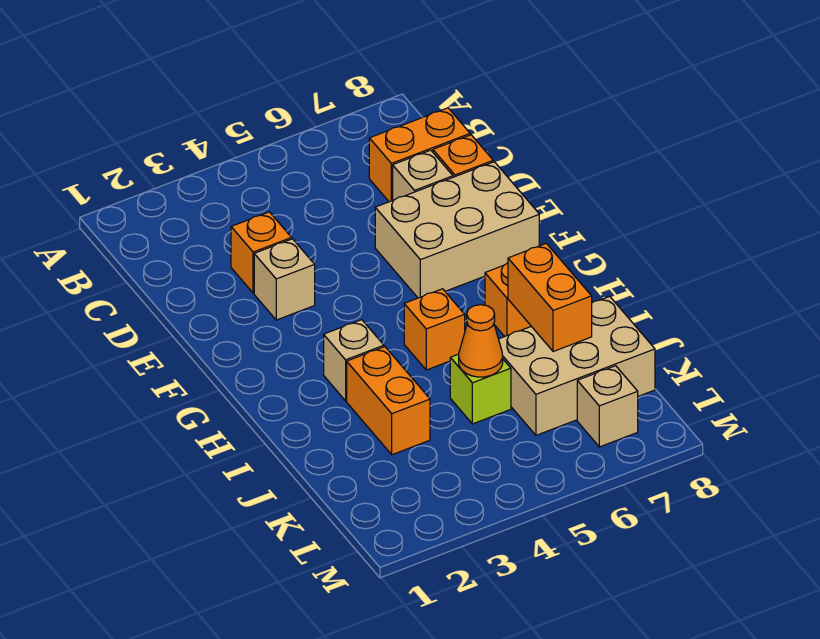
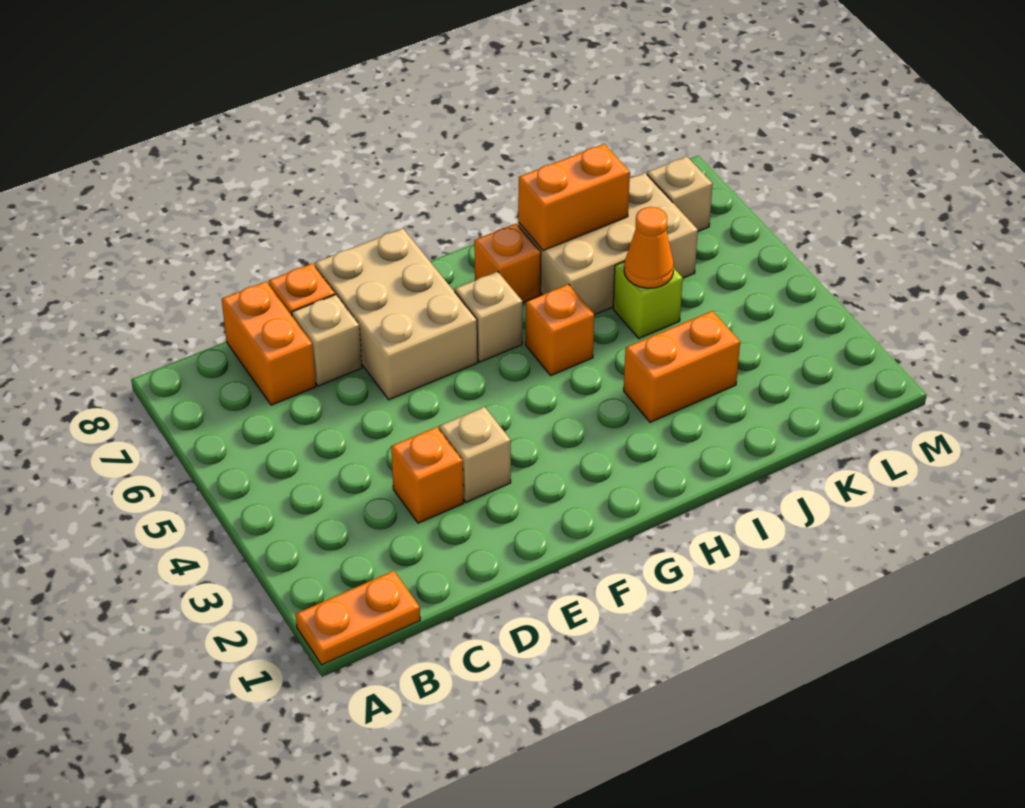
none -> orange 1x2 plate [296,571,420,665]
tan 1x1 brick [324,320,384,401] -> tan 1x1 brick moved to [455,272,522,362]
tan 2x3 brick [499,297,655,435] -> tan 2x3 brick turned to [518,173,698,315]

